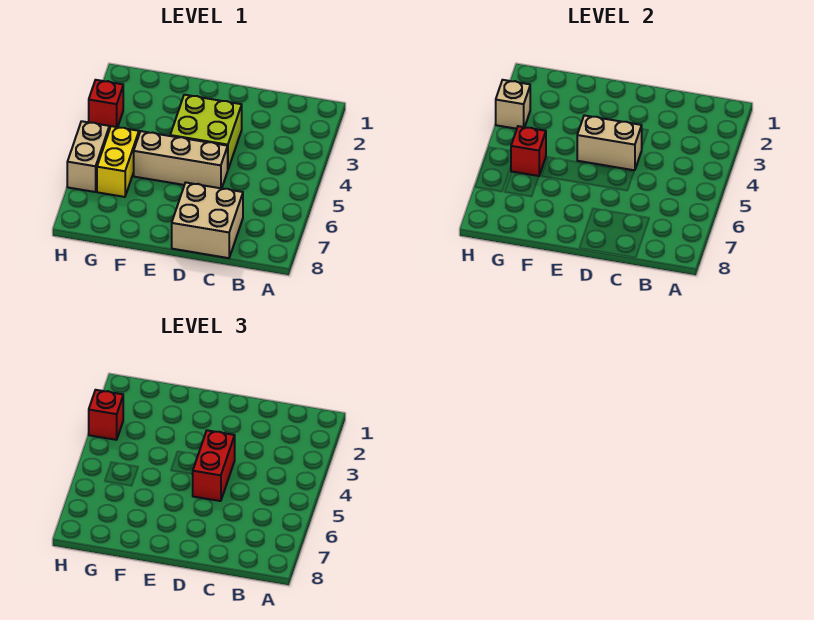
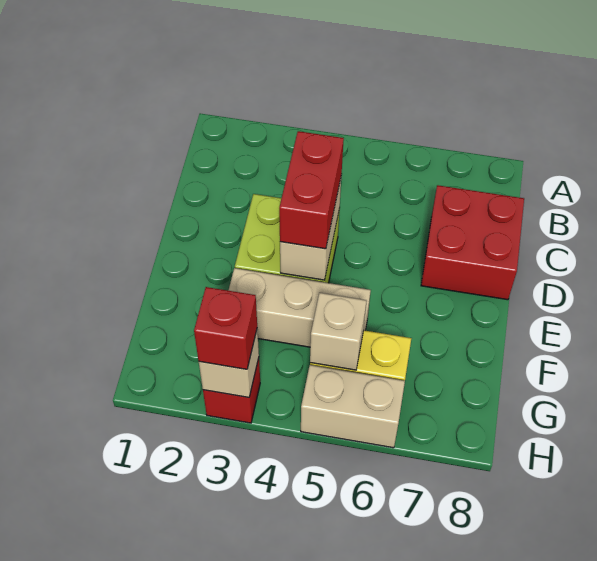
tan 2x2 brick [172,183,243,258] -> red 2x2 brick [421,185,524,300]
red 1x2 brick [193,430,235,501] -> red 1x2 brick turned to [279,131,344,249]
tan 1x3 brick [134,131,228,188] -> tan 1x3 brick turned to [228,268,371,347]
red 1x1 brick [511,126,546,176] -> tan 1x1 brick [310,293,366,370]

